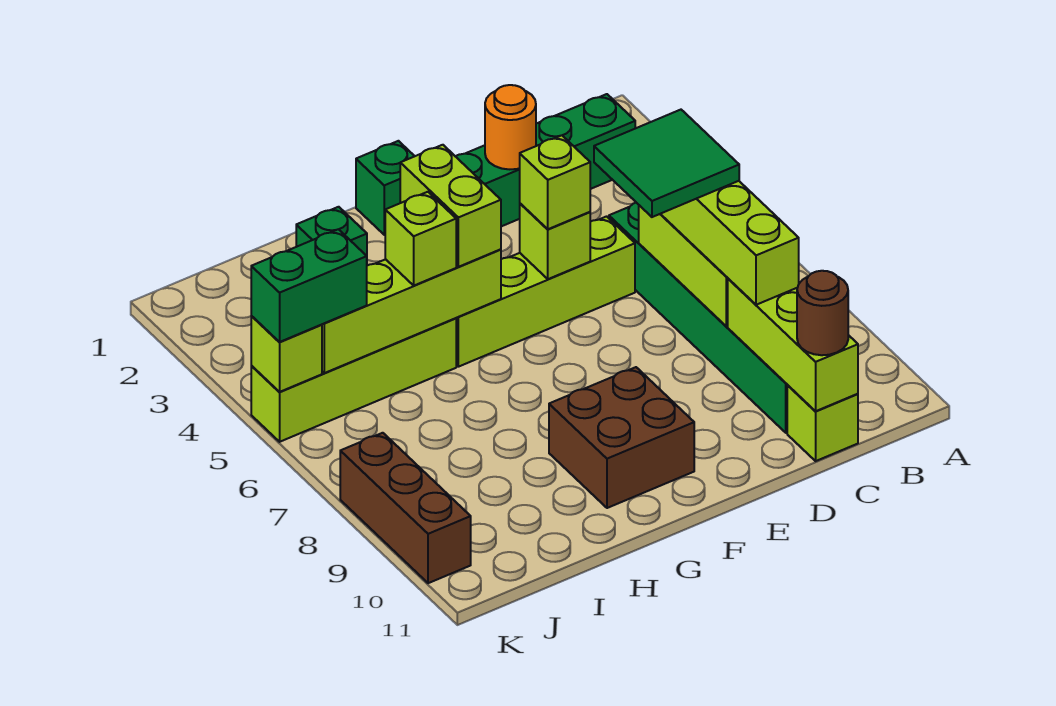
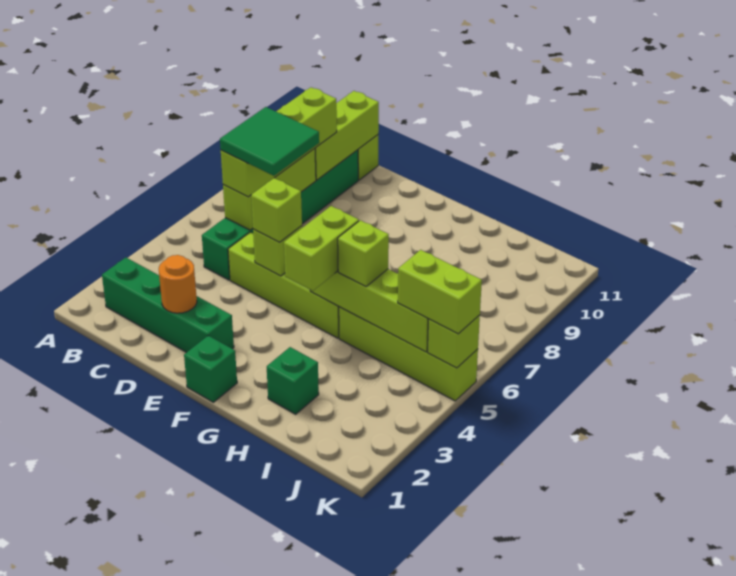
brown 1x1 round brick [797,271,848,355] -> none
brown 2x2 brick [549,367,694,508] -> none
green 1x2 brick [251,229,367,342] -> lime 1x2 brick [398,250,482,334]
brown 1x3 brick [340,433,471,583] -> none

